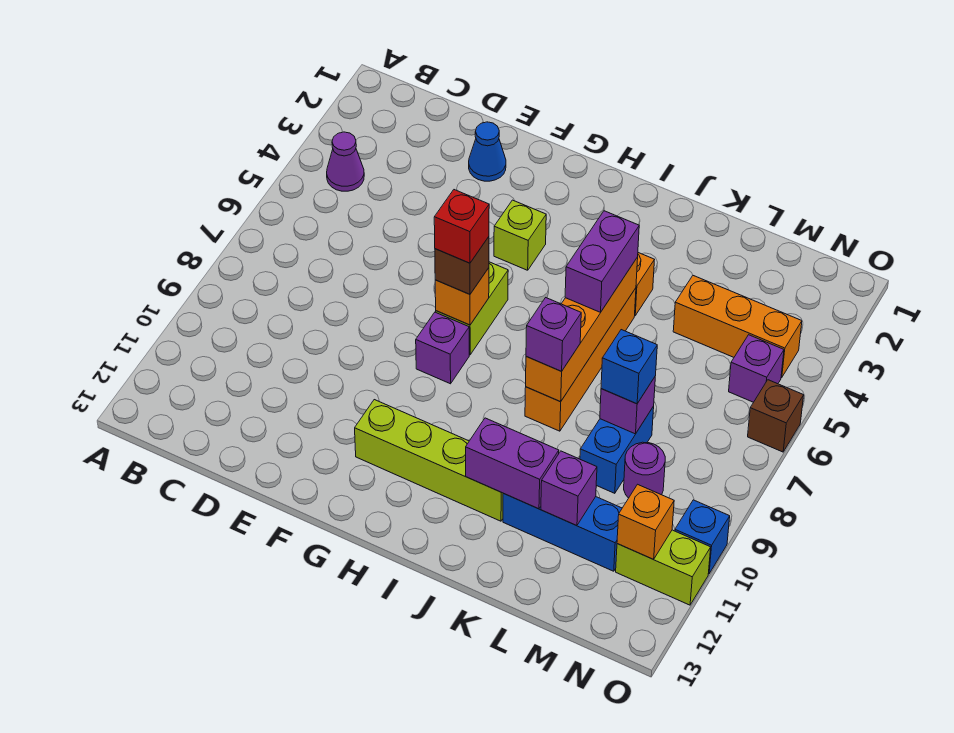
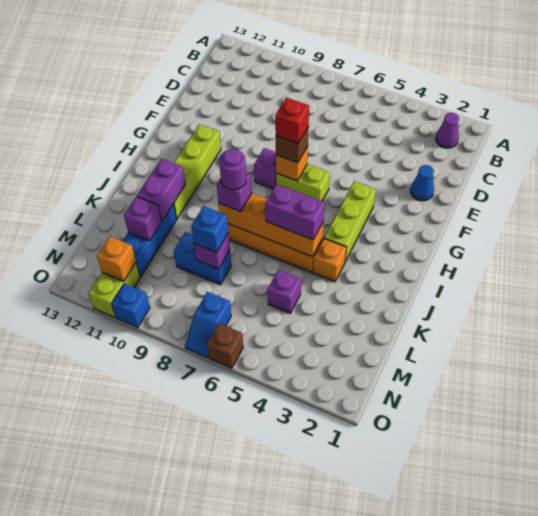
purple 1x1 cone [327,132,364,191] -> purple 1x1 cone moved to [436,113,459,148]
lime 1x1 brick [494,200,546,270] -> lime 1x3 brick [324,181,376,262]
orange 1x3 brick [673,276,802,378] -> none
purple 1x1 round brick [624,442,665,498] -> purple 1x1 round brick moved to [219,149,246,190]
purple 1x1 brick [729,335,784,402] -> purple 1x1 brick moved to [267,269,301,313]
none -> blue 1x2 slope [185,292,231,358]

